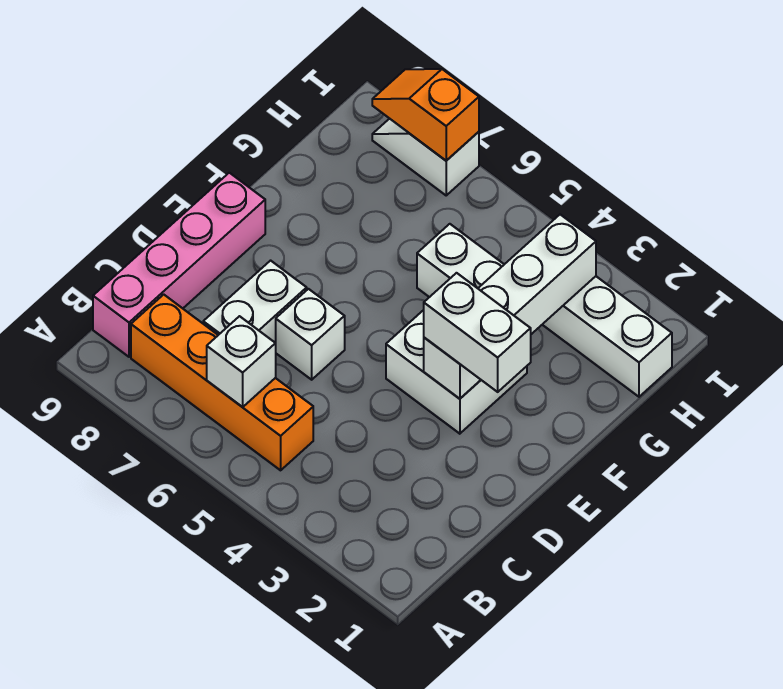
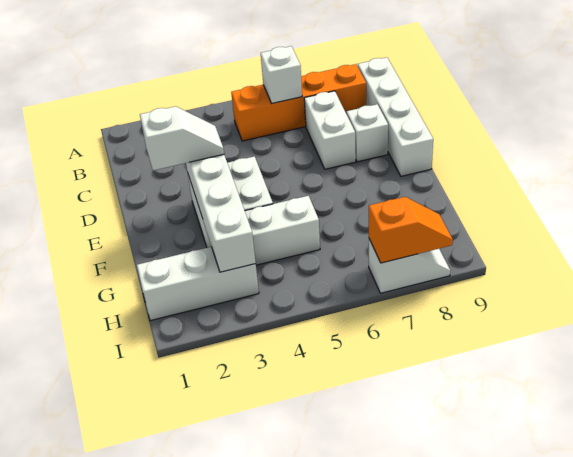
pink 1x4 brick [93,173,265,357] -> white 1x4 brick [358,57,433,176]
white 1x1 brick [276,289,345,380] -> white 1x1 brick moved to [347,104,388,162]
white 1x2 brick [424,273,531,392] -> white 1x2 slope [140,106,224,171]

